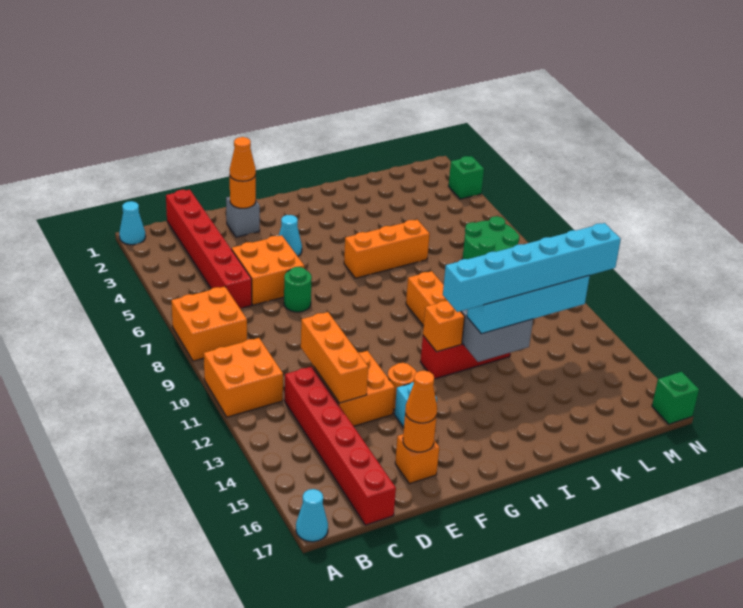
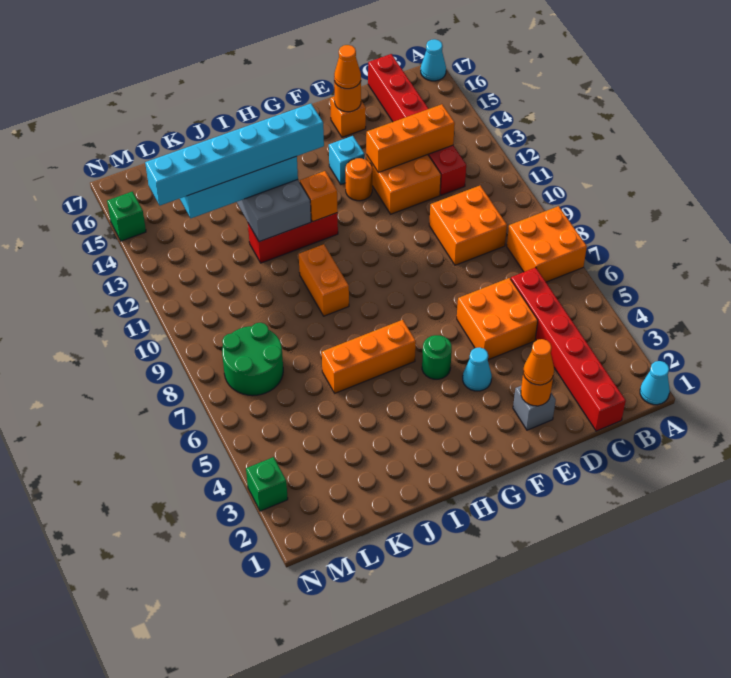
orange 2x2 brick [204,338,283,417] -> orange 2x2 brick moved to [429,186,507,265]
orange 1x3 brick [301,312,368,403] -> orange 1x3 brick turned to [366,104,455,173]
green 1x1 round brick [284,267,312,312] -> green 1x1 round brick moved to [422,335,452,379]
green 1x1 brick [652,372,699,424] -> green 1x1 brick moved to [107,192,146,241]

